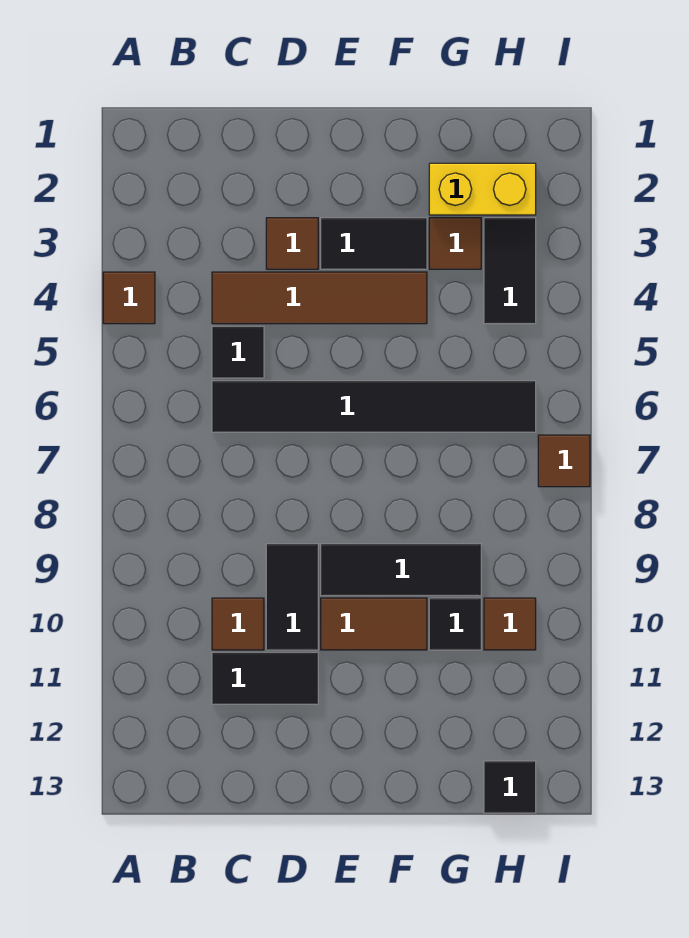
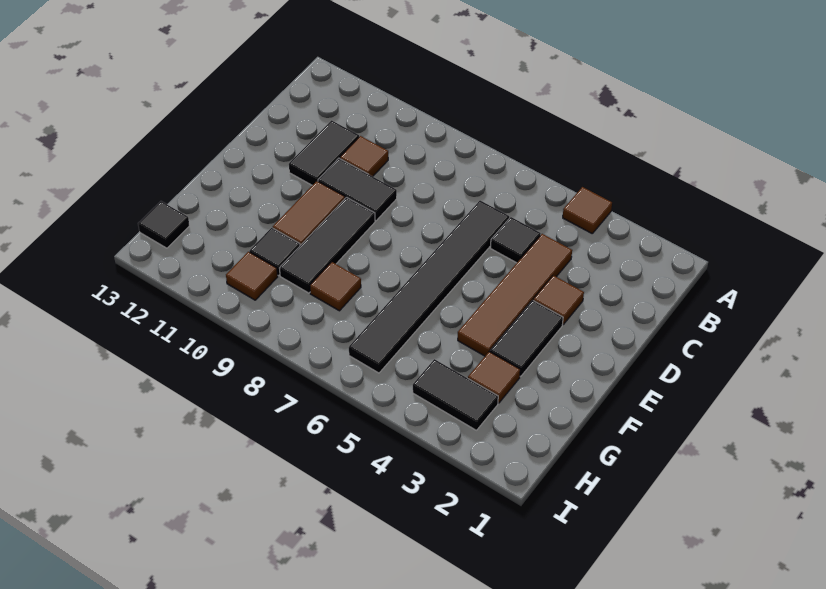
yellow 1x2 brick [429,163,536,215] -> none
brown 1x1 tile [538,435,590,487] -> brown 1x1 tile moved to [310,262,361,311]

